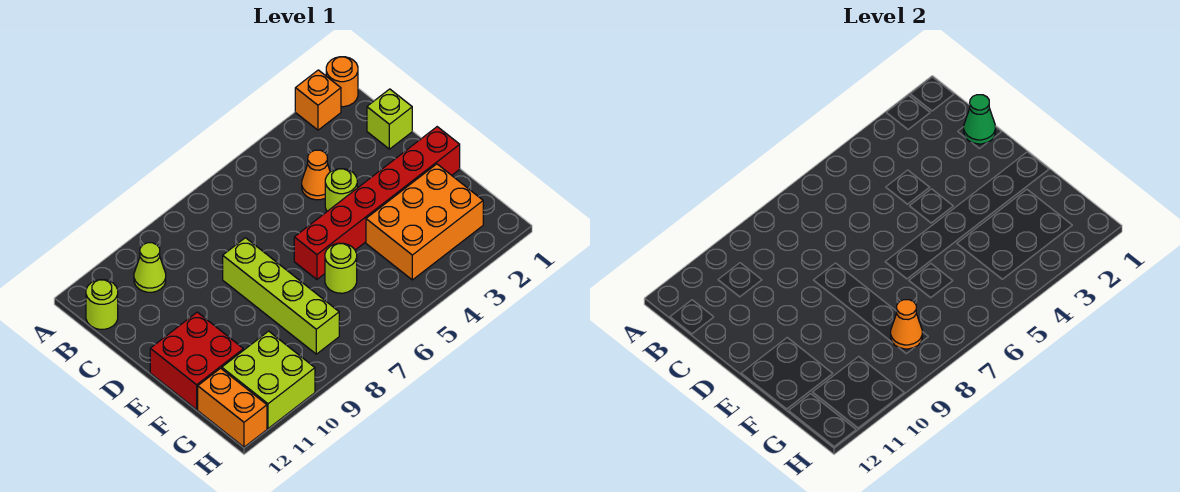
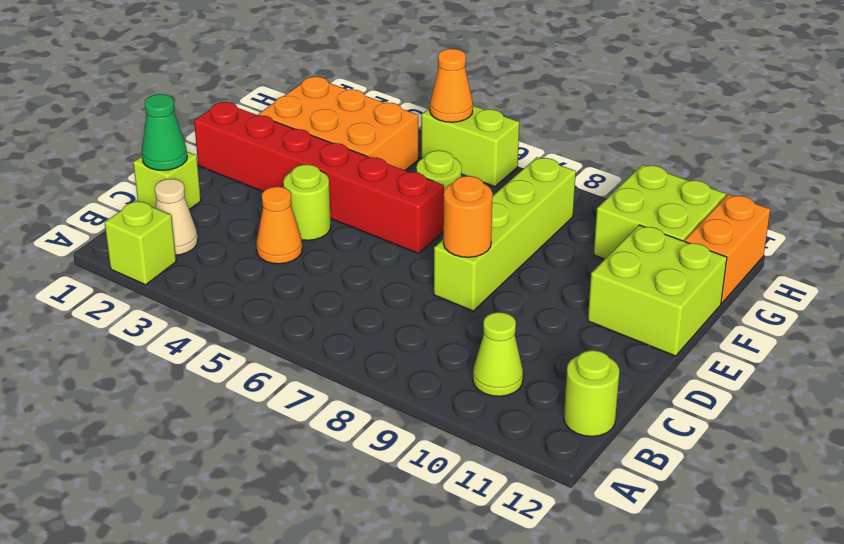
orange 1x1 round brick [326,57,358,107] -> orange 1x1 round brick moved to [443,176,493,257]
orange 1x1 brick [295,70,341,130] -> lime 1x1 brick [105,200,176,285]
none -> tan 1x1 cone [155,179,198,255]
red 2x2 brick [150,312,243,409] -> lime 2x2 brick [588,225,727,356]
orange 1x1 cone [891,300,922,349] -> orange 1x1 cone moved to [430,49,473,122]
none -> lime 1x2 brick [421,106,519,187]

